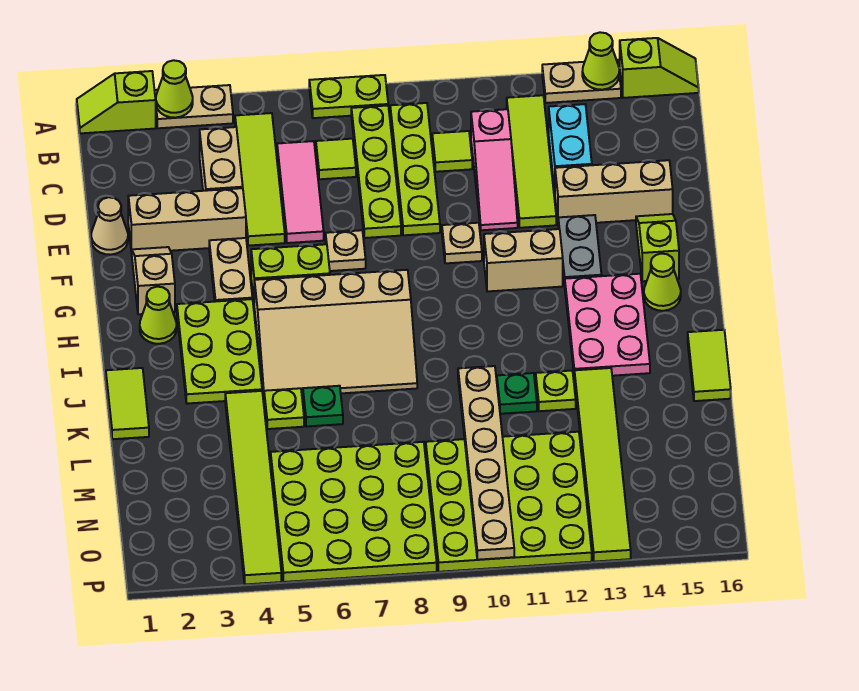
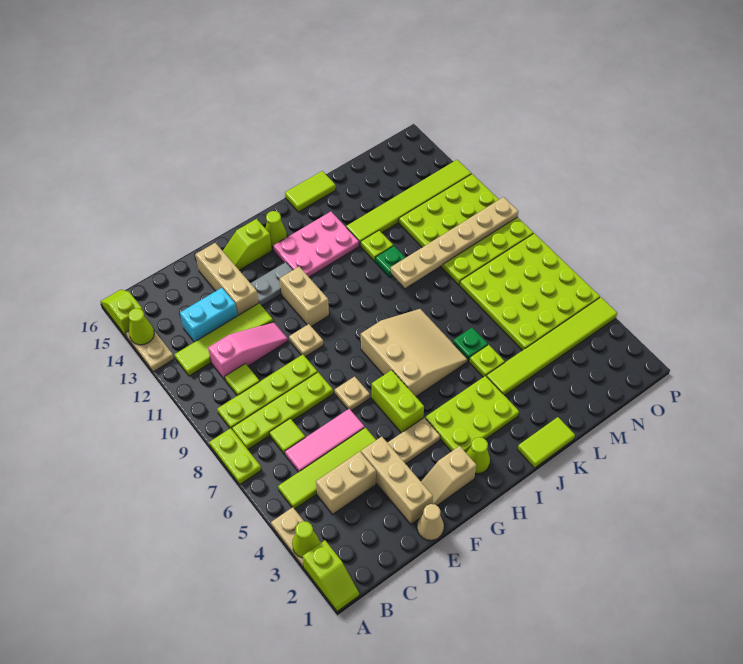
tan 3x4 slope [254,270,417,396] -> tan 3x3 slope [361,309,468,396]

